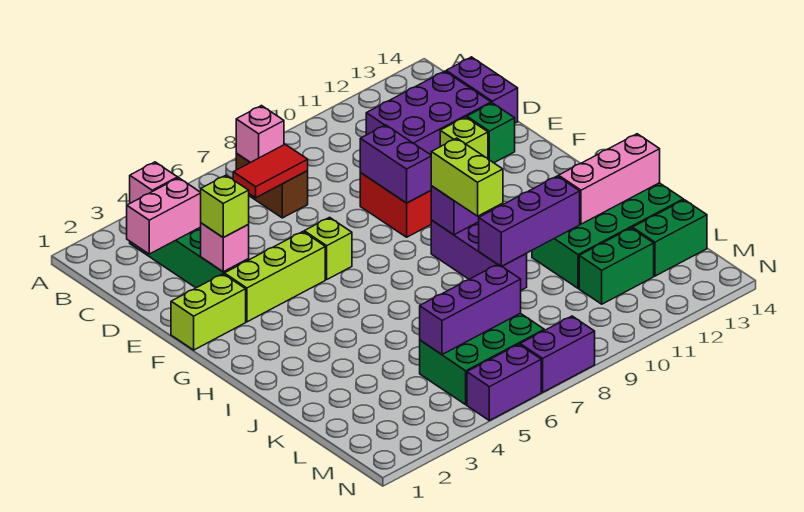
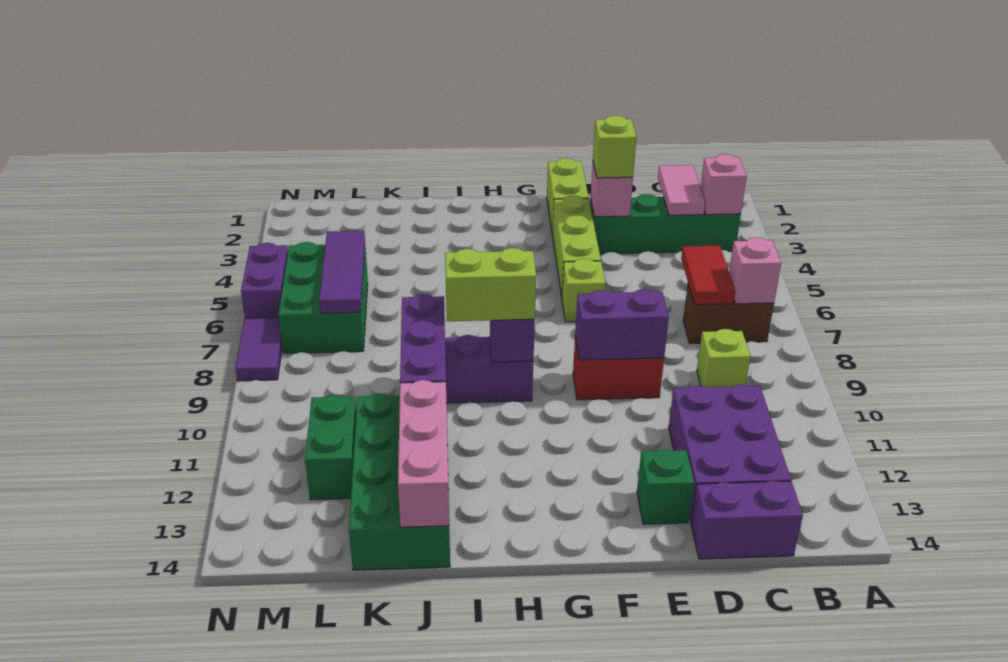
pink 1x2 brick [127,178,201,254] -> pink 1x2 tile [658,165,706,215]
lime 1x1 brick [440,117,488,159] -> lime 1x1 brick moved to [697,329,750,387]
purple 1x3 brick [420,264,521,355] -> purple 1x3 tile [319,231,365,313]
green 1x2 brick [633,200,707,276] -> none
purple 1x2 brick [520,316,595,392] -> purple 1x2 tile [235,317,282,381]

